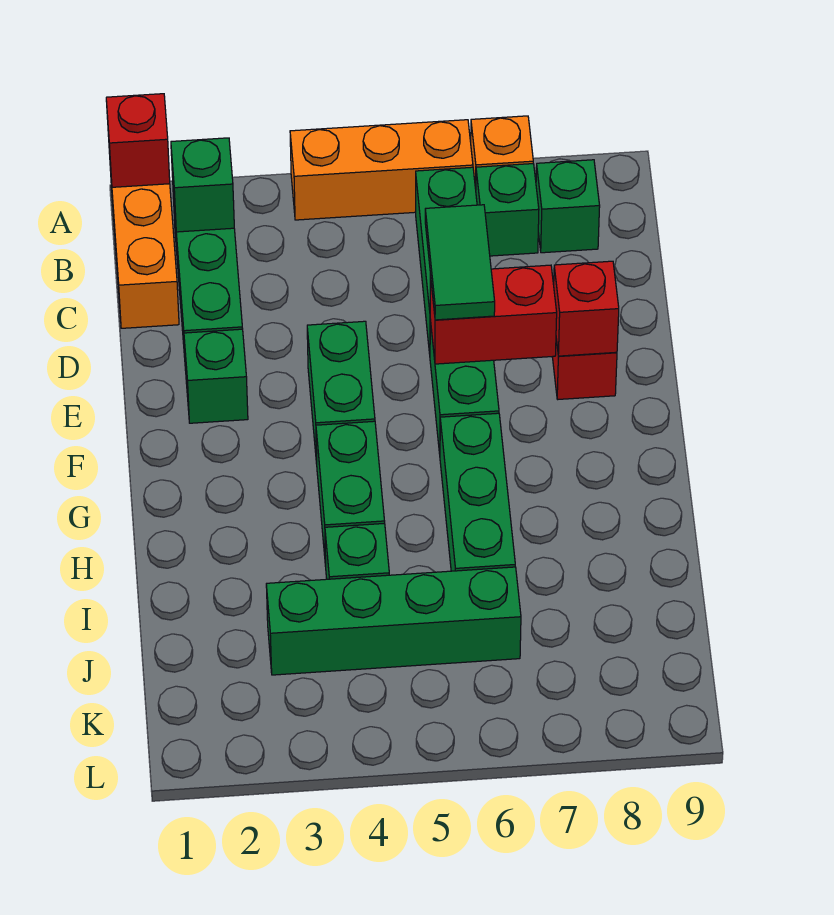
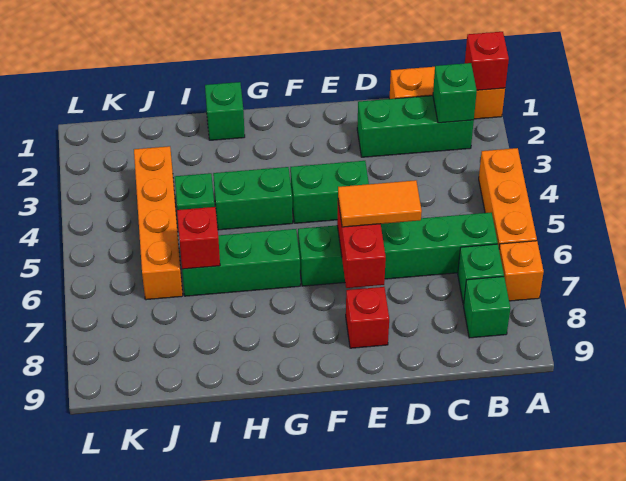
green 1x2 tile [425,205,495,320] -> orange 1x2 tile [338,180,422,227]
green 1x1 brick [184,329,248,423] -> green 1x1 brick moved to [205,82,245,140]
red 1x1 brick [554,261,619,356] -> red 1x1 brick moved to [177,207,220,269]
green 1x4 brick [266,567,521,675] -> orange 1x4 brick [134,146,183,300]

